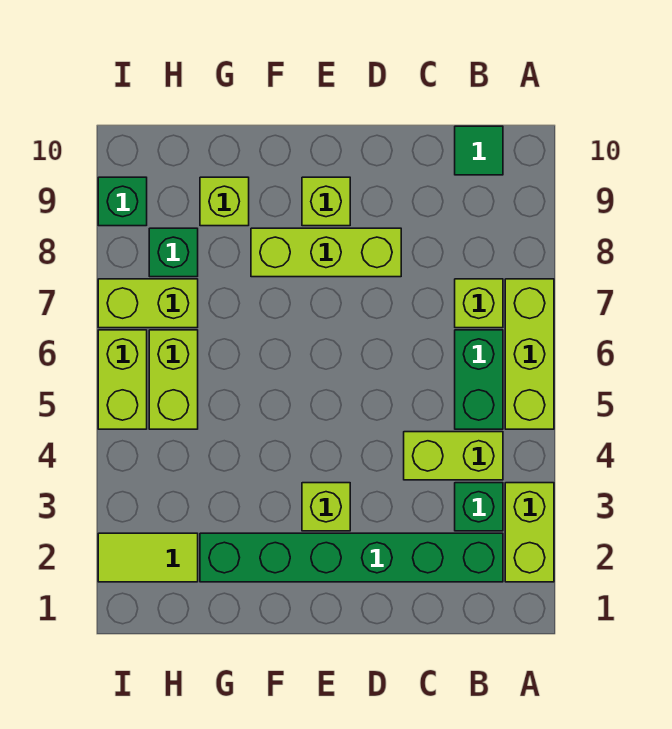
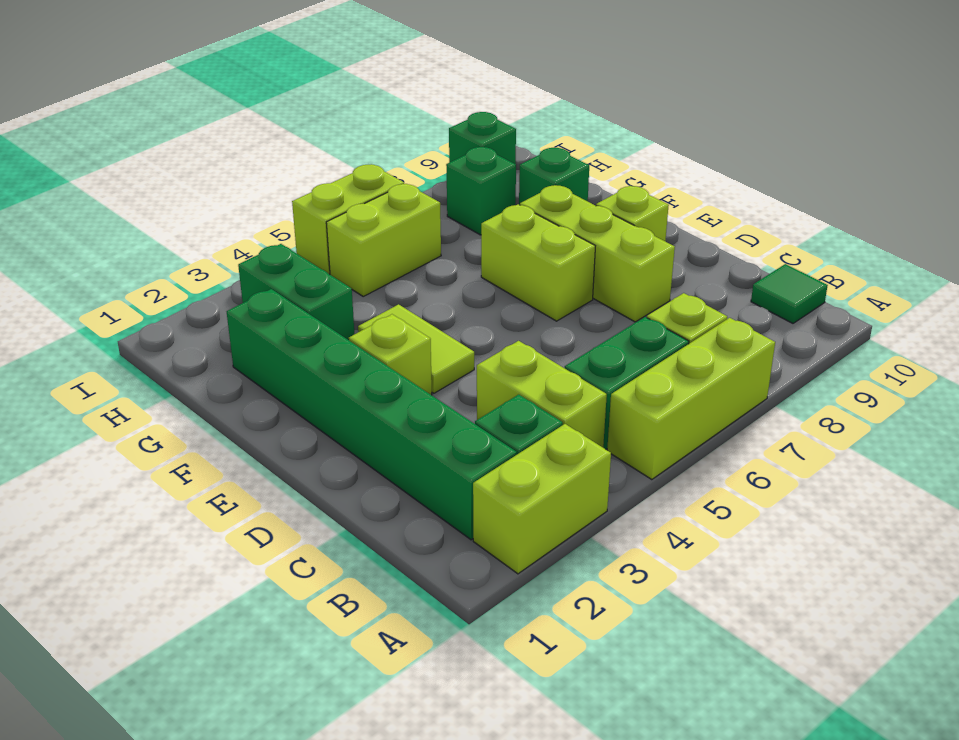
none -> green 1x2 brick [238,244,354,340]
lime 1x1 brick [200,177,249,226] -> green 1x1 brick [519,148,589,205]
lime 1x2 tile [98,533,198,582] -> lime 1x2 tile moved to [358,304,474,393]
lime 1x2 brick [98,279,198,328] -> lime 1x2 brick moved to [481,204,595,321]

